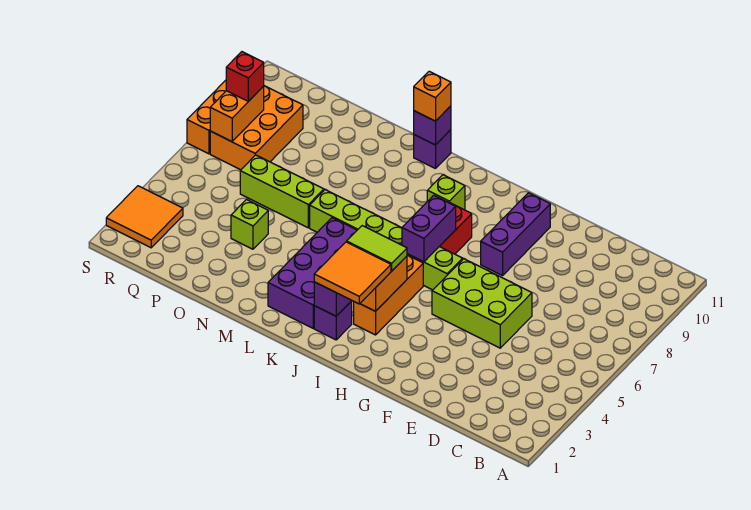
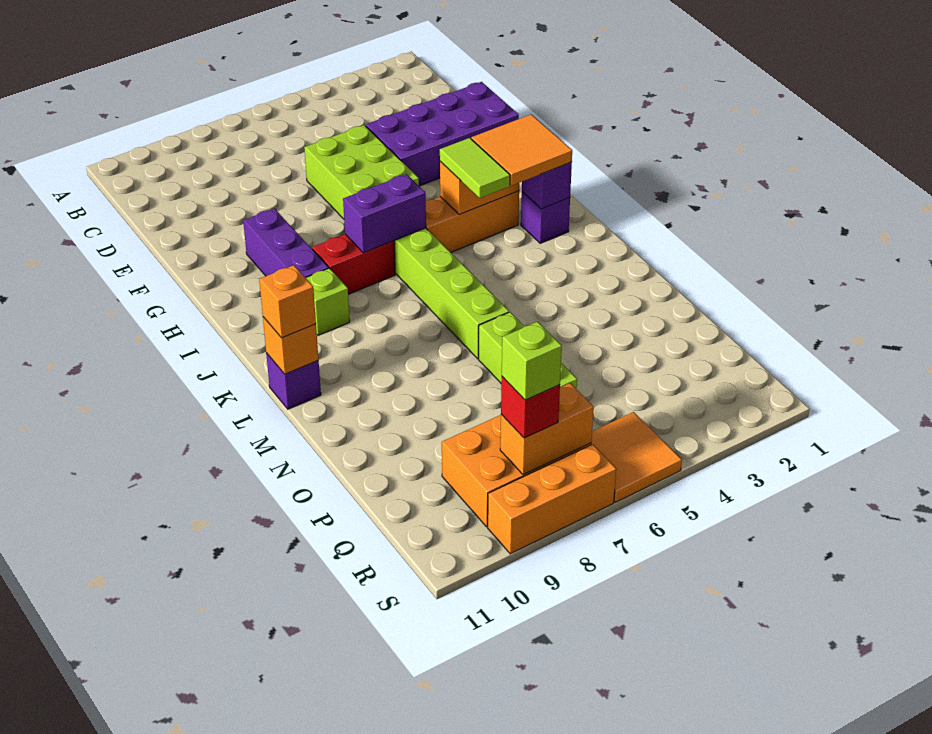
purple 1x3 brick [481,193,550,276] -> purple 1x3 brick turned to [243,208,329,278]
purple 2x4 brick [268,218,357,328] -> purple 2x4 brick moved to [366,82,519,186]
purple 1x1 brick [414,106,451,145] -> orange 1x1 brick [263,317,318,374]
lime 1x1 brick [231,200,268,249] -> lime 1x1 brick moved to [502,322,562,400]
orange 2x2 tile [106,186,183,248] -> orange 2x2 tile moved to [591,412,682,502]

